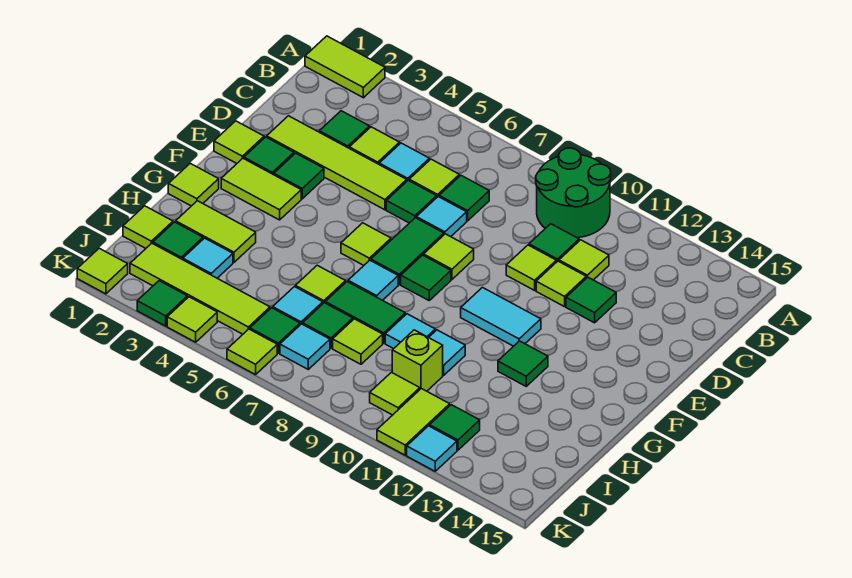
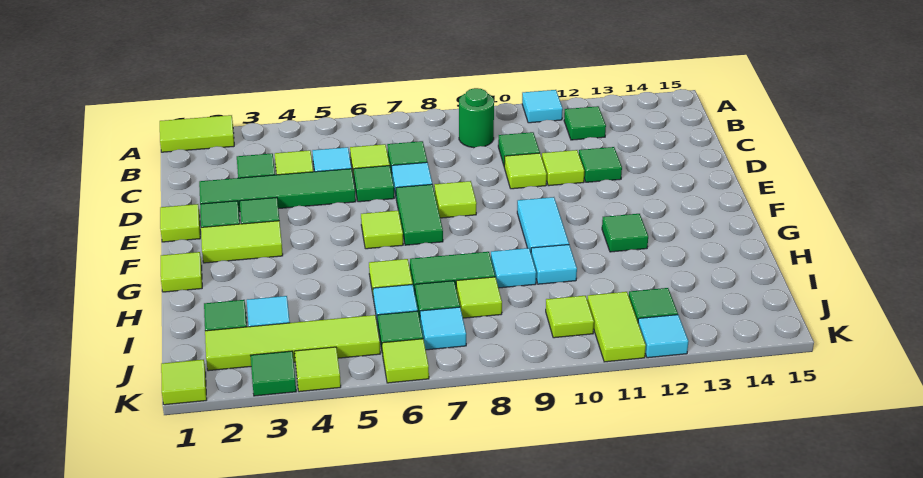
green 2x2 round brick [536,148,611,238] -> green 1x1 round brick [459,88,494,148]
lime 1x1 tile [559,240,609,280] -> none
lime 1x4 tile [267,116,407,210] -> green 1x4 tile [199,169,356,212]
green 1x1 tile [401,255,451,300] -> green 1x1 tile moved to [564,106,606,140]
cyan 1x2 tile [461,288,541,346] -> cyan 1x2 tile turned to [517,197,569,252]
cyan 1x1 tile [348,260,398,300] -> cyan 1x1 tile moved to [522,90,563,123]
lime 1x2 tile [176,201,256,262] -> none
lime 1x1 tile [123,206,173,248] -> none
lime 1x1 brick [392,330,443,391] -> none

